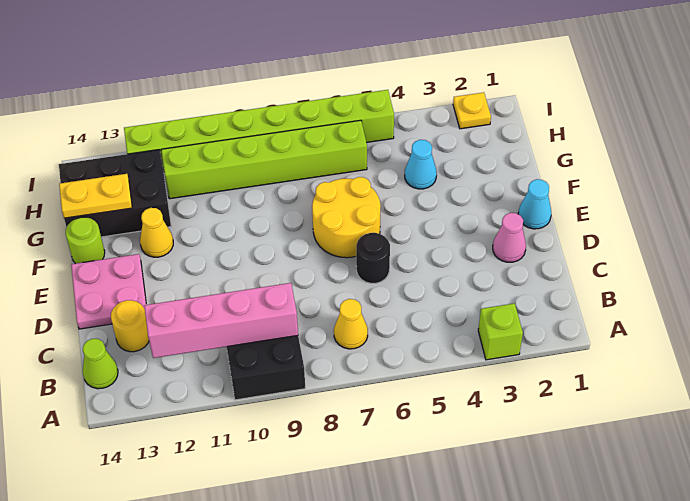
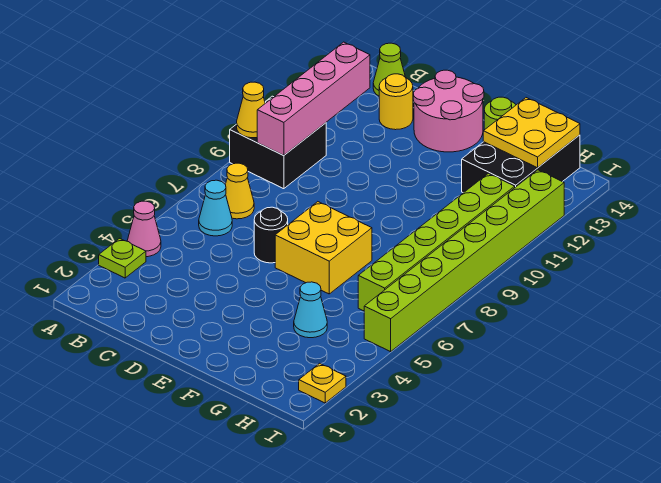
lime 1x1 brick [478,303,523,360] -> lime 1x1 plate [99,238,146,278]
pink 1x1 cone [493,213,526,262] -> pink 1x1 cone moved to [127,201,161,257]
pink 2x2 plate [71,254,146,329] -> pink 2x2 round brick [413,70,484,152]
cyan 1x1 cone [518,179,551,229] -> cyan 1x1 cone moved to [199,180,232,236]
yellow 2x2 round brick [312,177,381,258] -> yellow 2x2 brick [275,202,372,294]
yellow 1x1 cone [140,208,173,257] -> yellow 1x1 cone moved to [237,82,265,138]
yellow 1x2 plate [59,174,132,218] -> yellow 2x2 plate [483,98,580,168]

